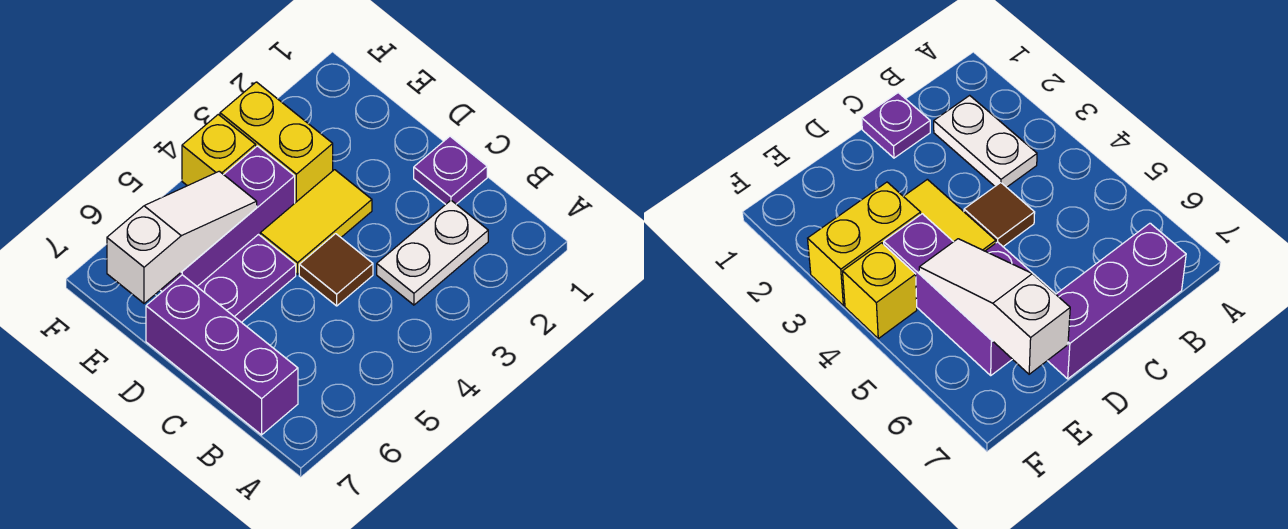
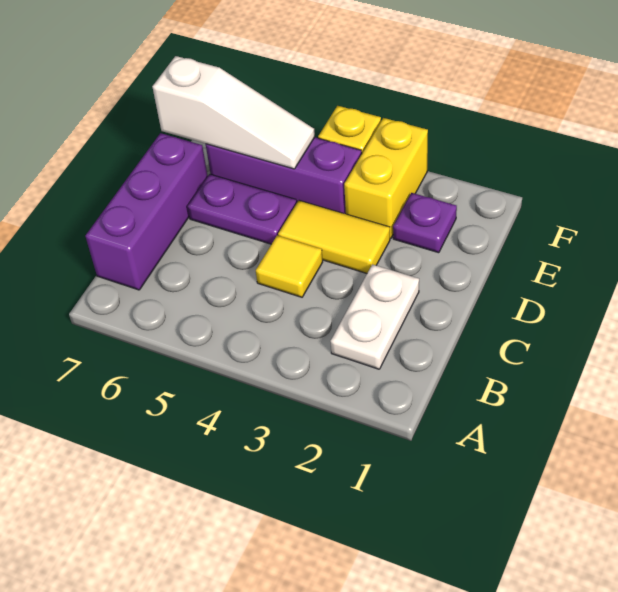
white 1x2 plate [377,200,488,305] -> white 1x2 plate turned to [330,264,419,369]
purple 1x1 plate [414,136,487,204] -> purple 1x1 plate moved to [393,193,457,253]
brown 1x1 tile [299,234,373,306] -> yellow 1x1 tile [256,236,323,297]

